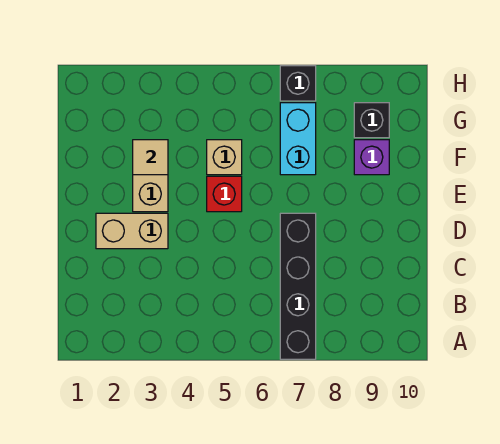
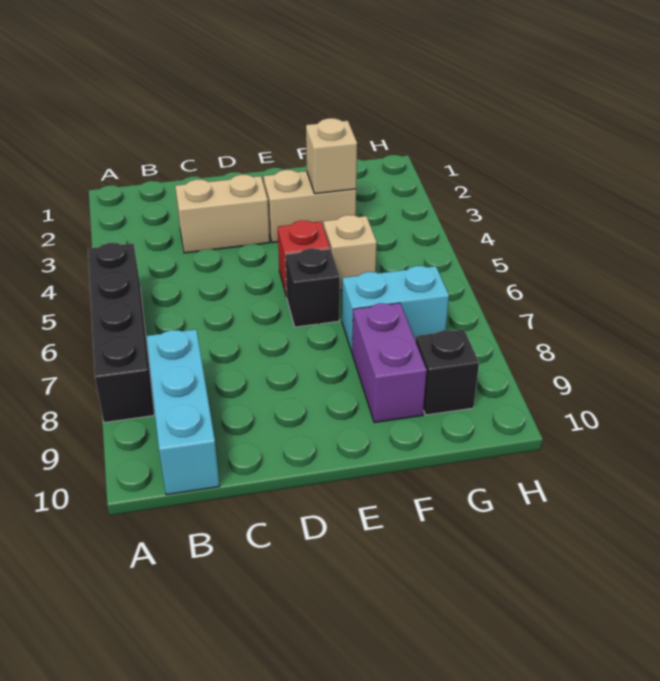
black 1x4 brick [280,213,316,359] -> black 1x4 brick turned to [88,243,154,423]
none -> cyan 1x3 brick [146,329,220,495]
tan 1x2 brick [96,213,168,249] -> tan 1x2 brick turned to [175,175,270,253]
tan 1x1 tile [133,140,168,175] -> tan 1x1 brick [306,118,357,194]
purple 1x1 brick [354,140,389,175] -> purple 1x2 brick [352,303,427,423]
black 1x1 brick [280,66,316,101] -> black 1x1 brick moved to [285,248,340,327]

